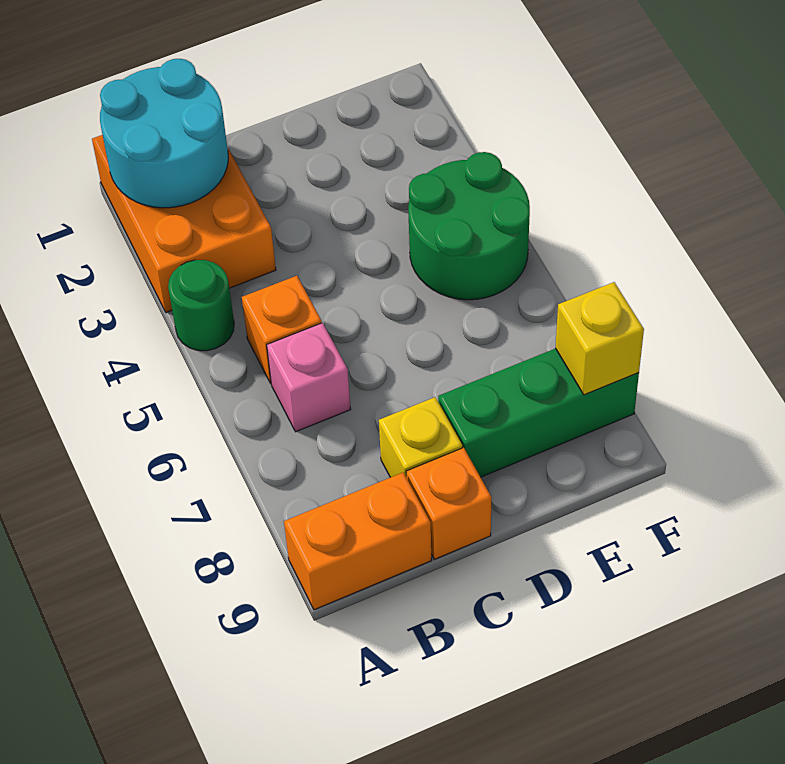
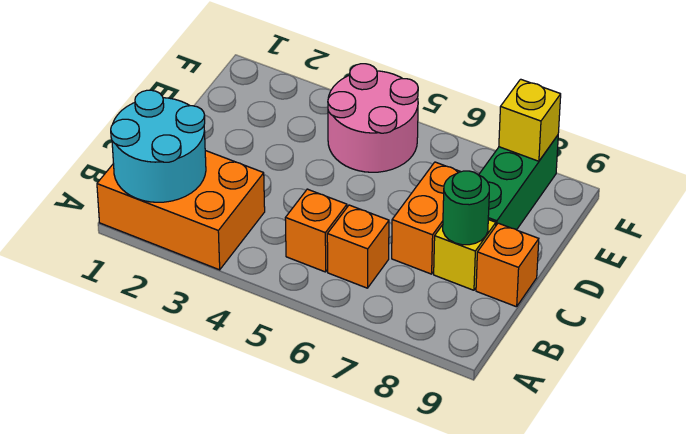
green 1x1 round brick [168,260,234,351] -> green 1x1 round brick moved to [443,171,489,245]
orange 1x2 brick [284,472,431,610] -> orange 1x2 brick moved to [392,162,460,274]
pink 1x1 brick [267,323,351,432] -> orange 1x1 brick [327,205,389,288]
green 2x2 round brick [408,152,530,300] -> pink 2x2 round brick [328,64,418,172]

